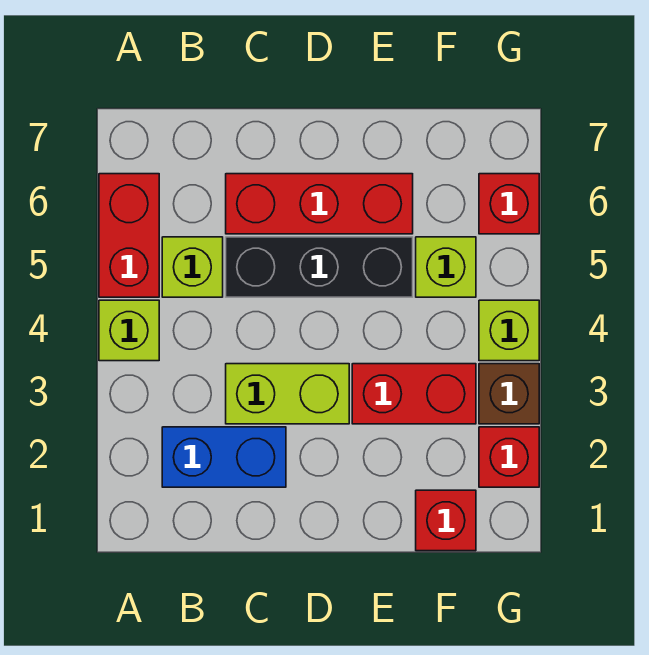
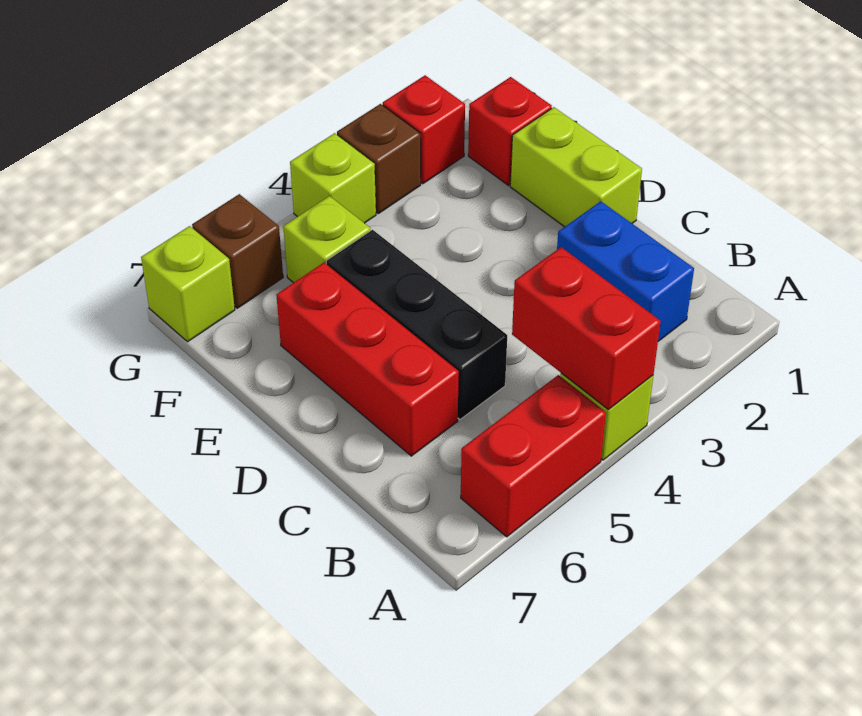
lime 1x1 brick [162,237,223,297] -> lime 1x1 brick moved to [141,226,235,342]
lime 1x2 brick [226,364,349,424] -> lime 1x2 brick moved to [510,107,642,227]
red 1x2 brick [352,364,476,424] -> red 1x2 brick moved to [512,247,661,410]
red 1x1 brick [479,174,539,234] -> brown 1x1 brick [192,194,283,308]

